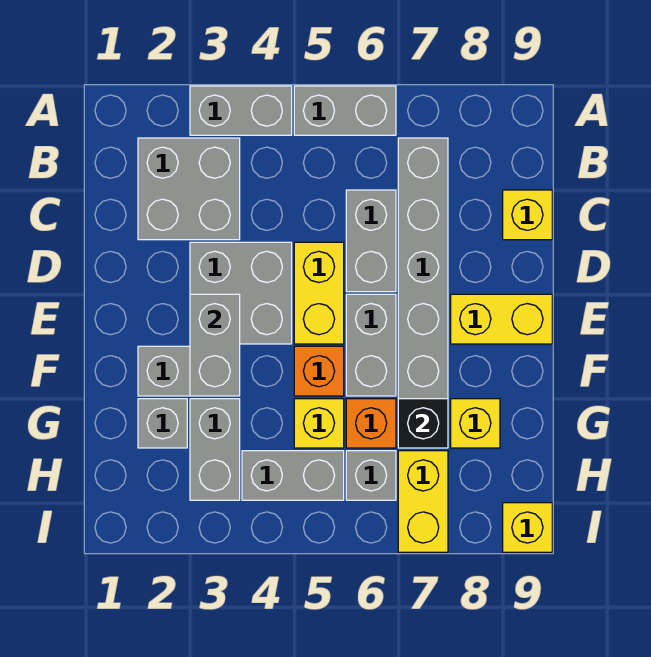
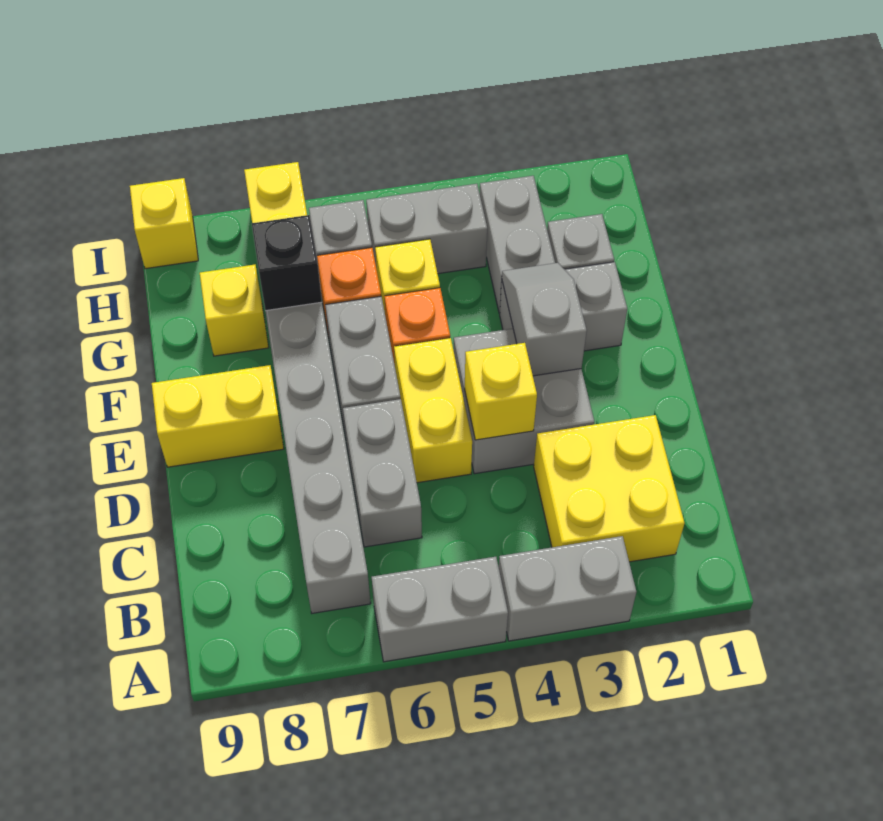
grey 2x2 brick [138,138,240,240] -> yellow 2x2 brick [534,415,685,562]
yellow 1x1 brick [503,190,552,240] -> yellow 1x1 brick moved to [465,343,537,440]
grey 1x2 brick [190,294,240,396] -> grey 1x2 slope [502,263,587,376]

